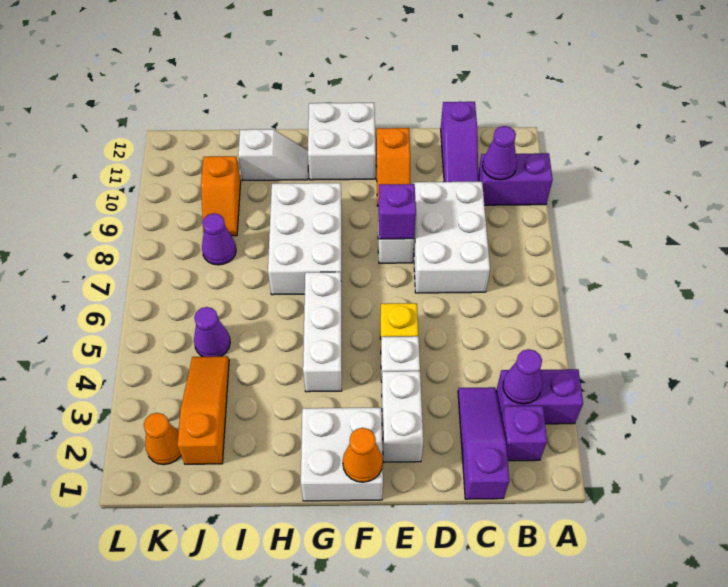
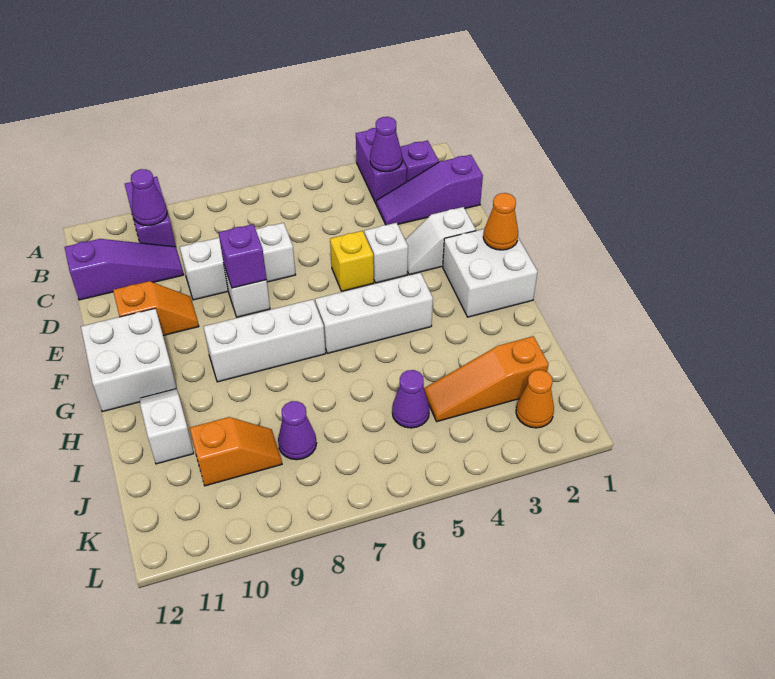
white 2x3 brick [413,182,490,293] -> white 1x3 brick [180,223,296,300]
white 1x2 brick [382,371,423,462] -> white 1x2 slope [405,207,476,275]
white 2x3 brick [268,183,342,295] -> white 1x3 brick [204,299,326,382]

